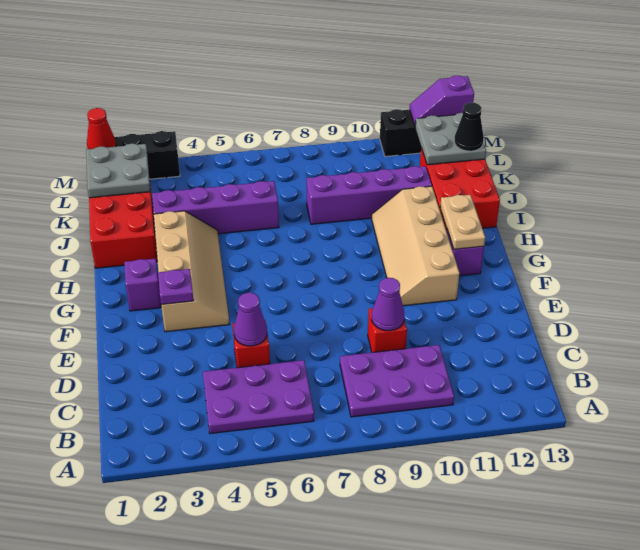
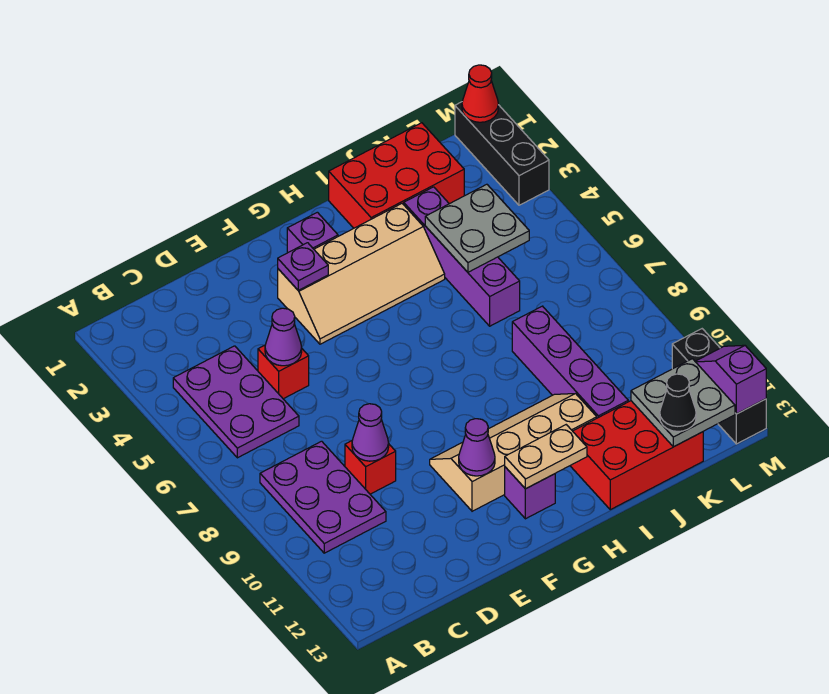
none -> purple 1x1 cone [459,419,495,476]
grey 2x2 plate [86,144,150,198] -> grey 2x2 plate moved to [425,184,529,272]

